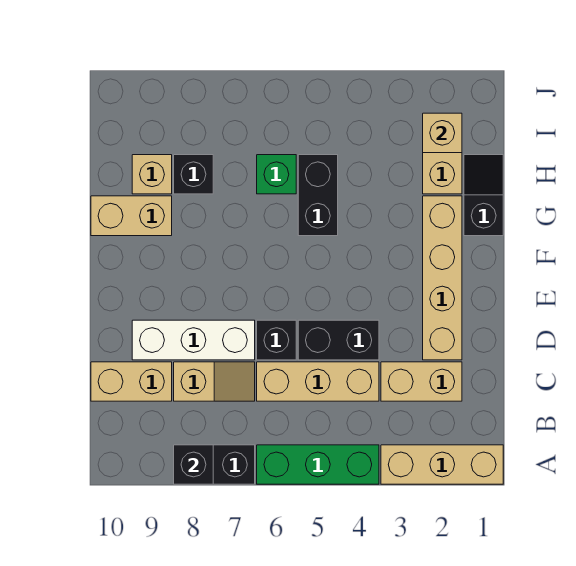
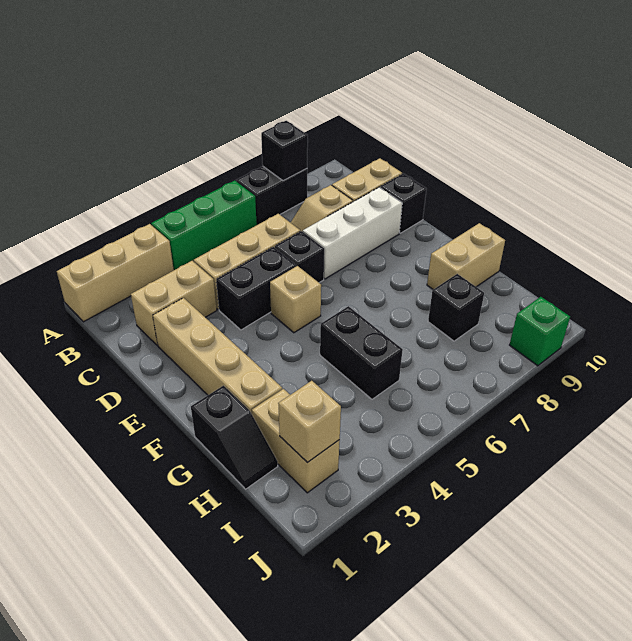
none -> black 1x1 brick [380,174,426,233]
green 1x1 brick [257,155,296,194] -> green 1x1 brick moved to [510,297,570,366]
tan 1x1 brick [132,155,172,194] -> tan 1x1 brick moved to [270,266,321,333]

